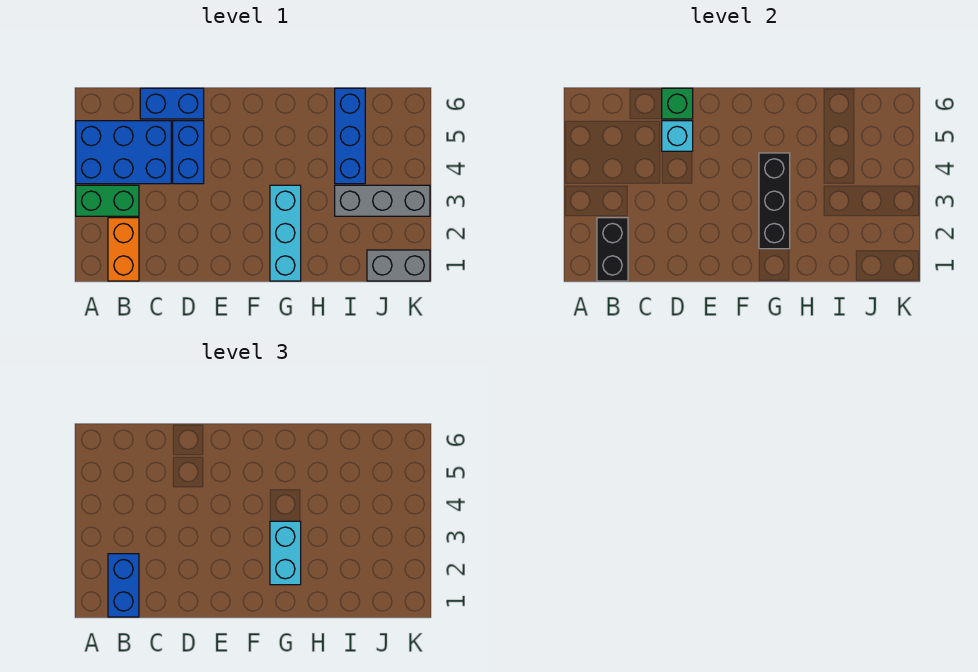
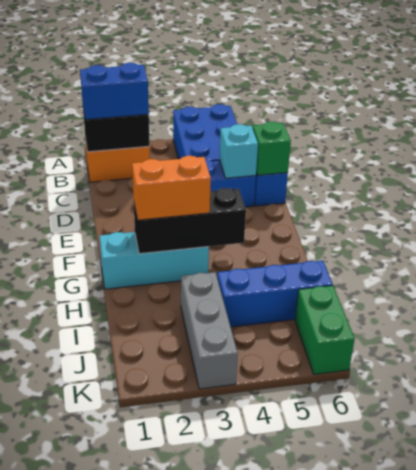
green 1x2 brick [76,185,139,216] -> green 1x2 brick moved to [295,286,355,374]
cyan 1x2 brick [270,521,301,585] -> orange 1x2 brick [132,156,211,220]
grey 1x2 brick [367,250,430,281] -> none

